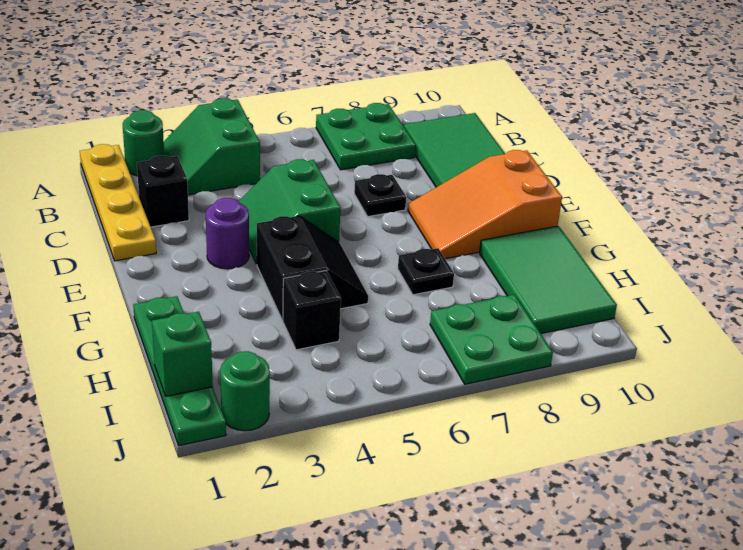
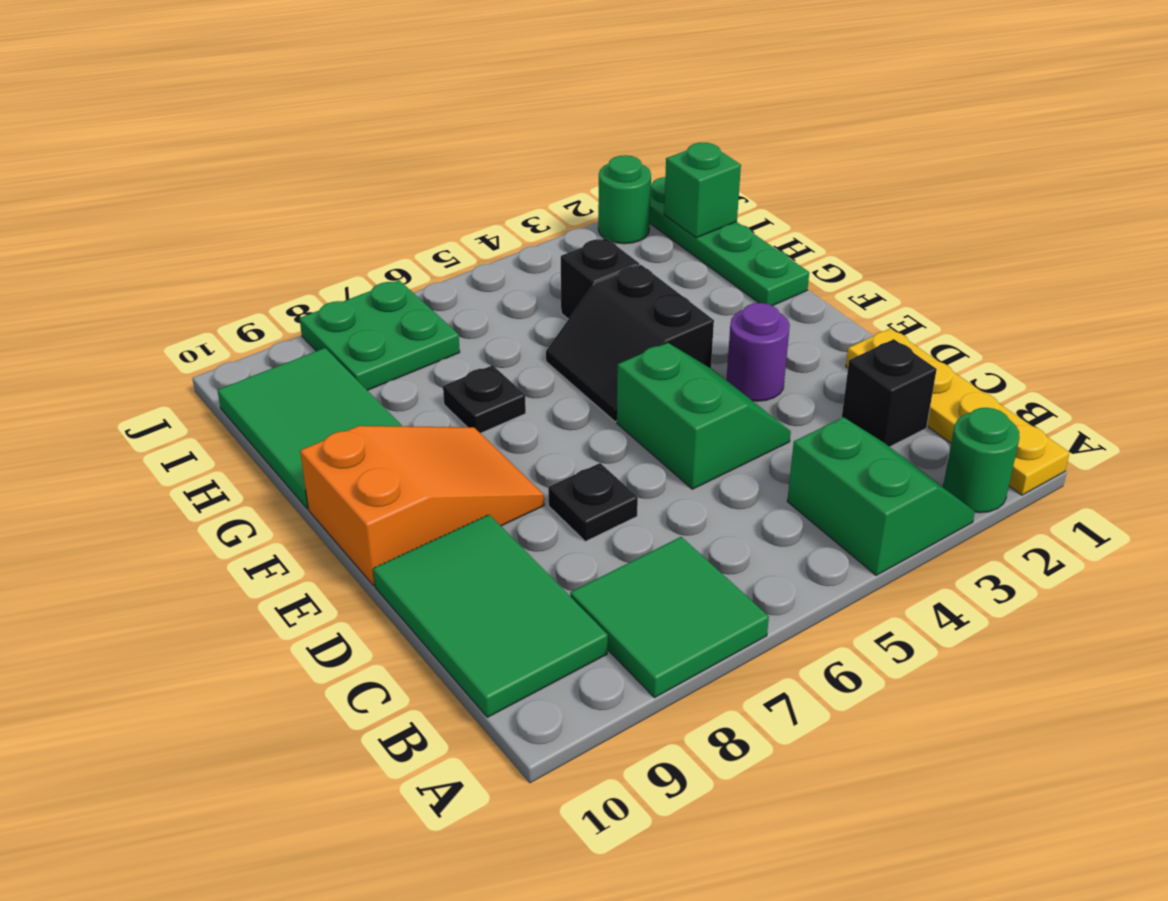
green 2x2 plate [316,103,416,170] -> green 2x2 tile [570,537,769,698]

